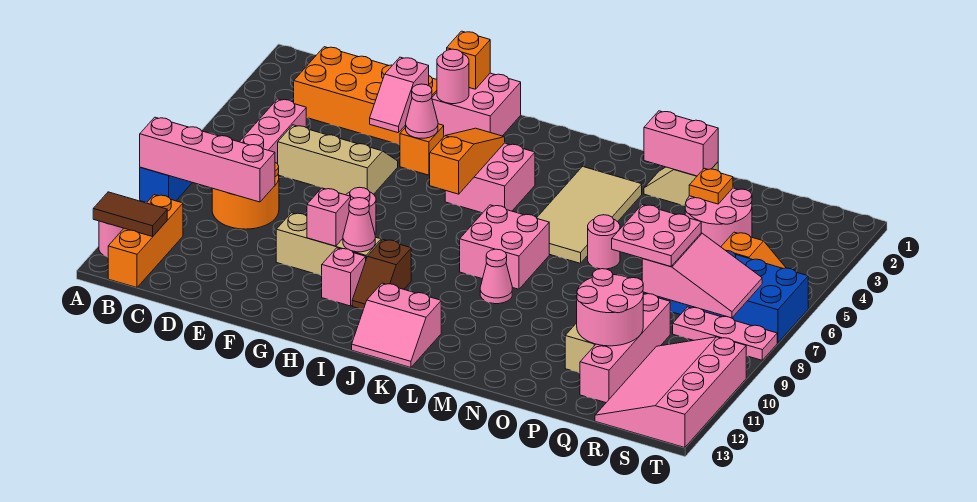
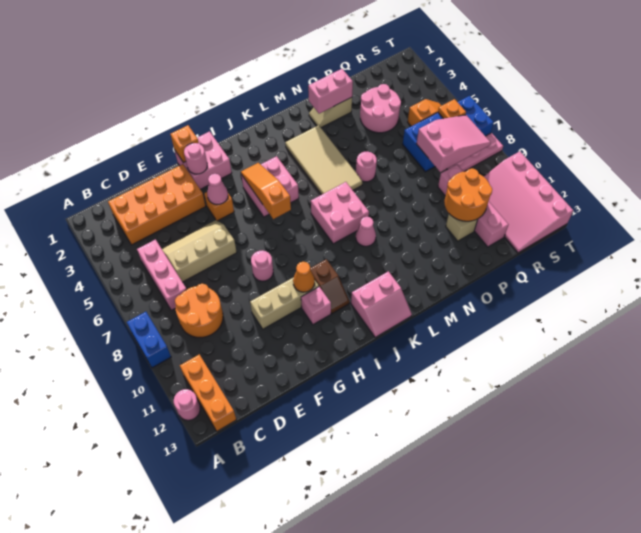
pink 1x4 brick [140,117,275,202] -> none
brown 1x2 tile [93,192,167,237] -> none
pink 1x2 slope [370,57,429,133] -> none
pink 1x1 brick [307,188,351,246] -> none
pink 1x1 cone [343,198,375,252] -> orange 1x1 cone [293,262,315,292]
orange 1x1 plate [689,168,733,204] -> orange 1x1 plate moved to [438,99,466,119]
pink 2x2 plate [612,205,701,267] -> none
pink 2x2 round brick [577,269,643,346] -> orange 2x2 round brick [444,168,492,221]

